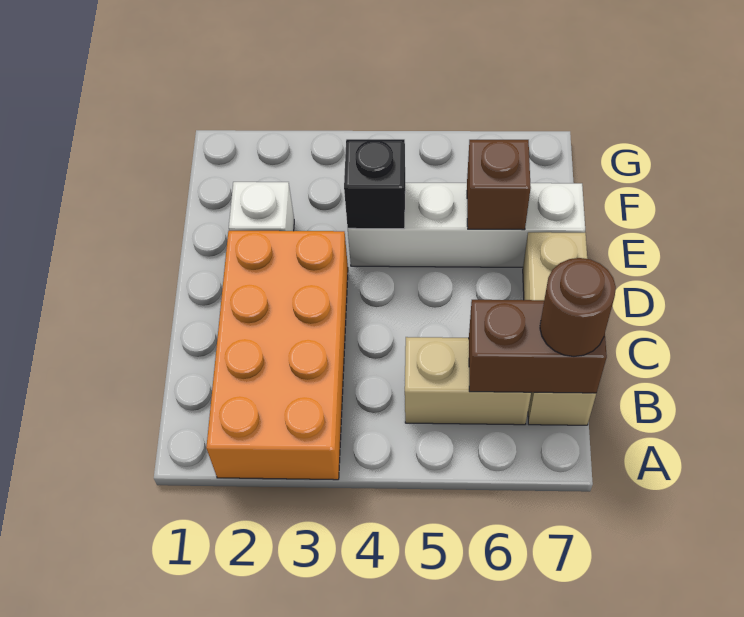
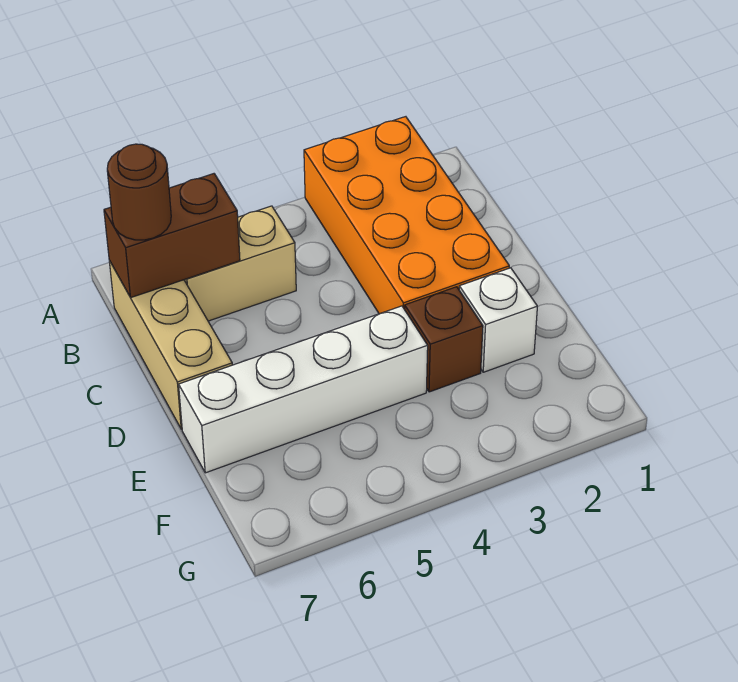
black 1x1 brick [344,139,405,229] -> none
brown 1x1 brick [467,140,531,230] -> brown 1x1 brick moved to [405,287,483,392]

